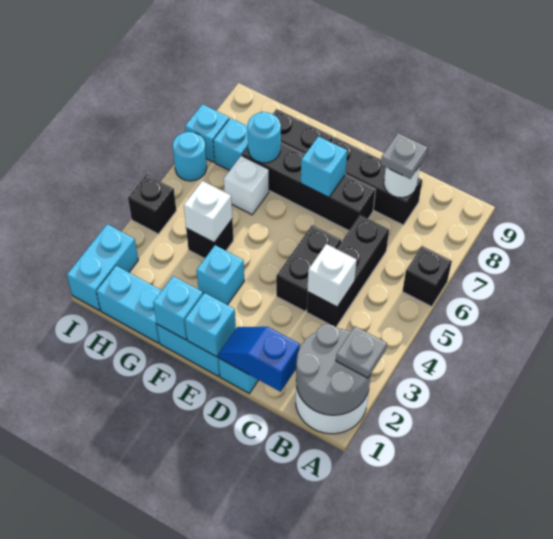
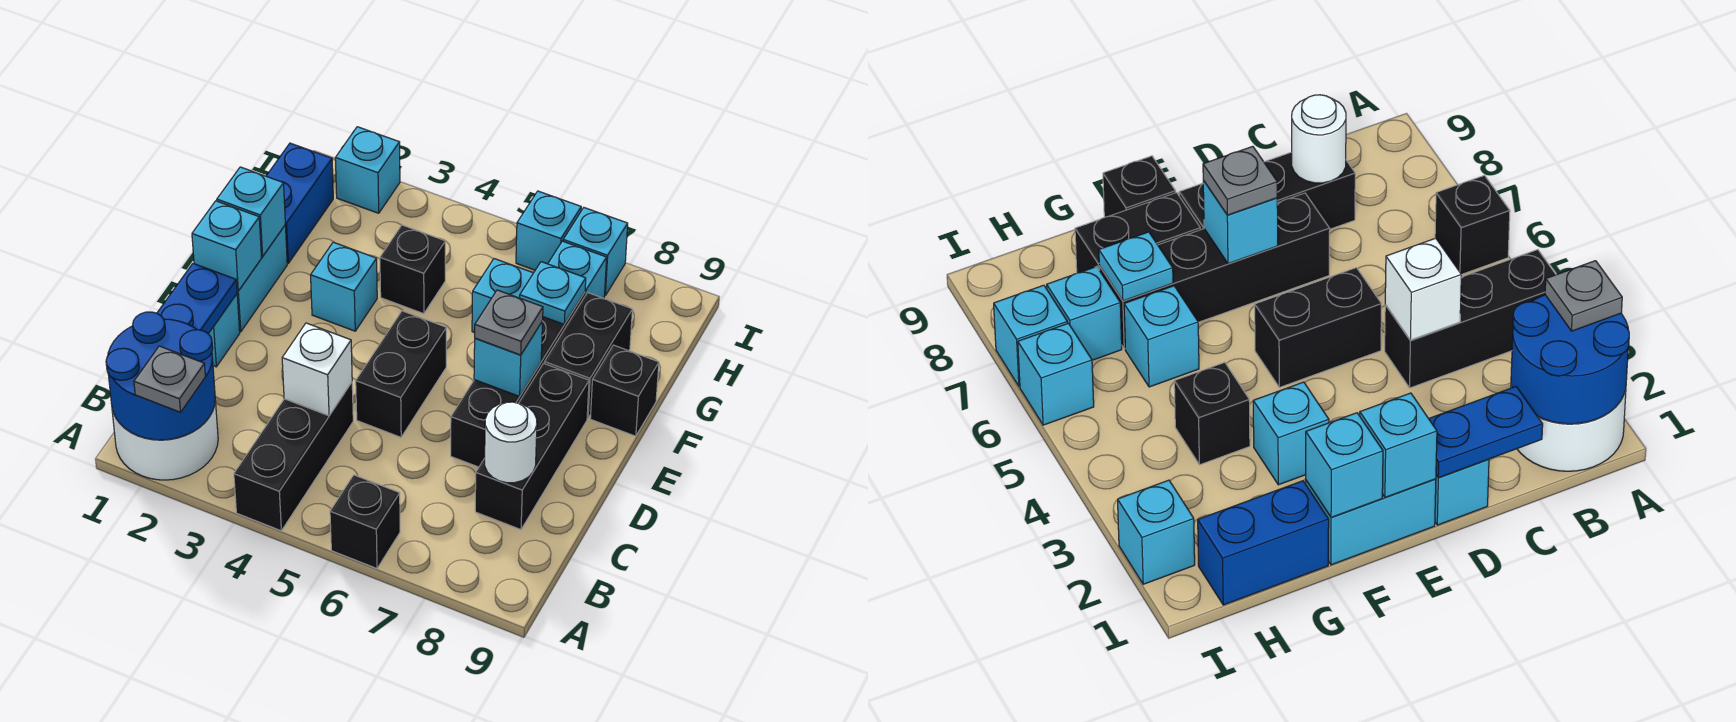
grey 2x2 round brick [296,324,371,415] -> blue 2x2 round brick [106,312,215,440]
blue 1x2 slope [218,327,300,392] -> blue 1x2 plate [157,263,237,334]
black 1x3 brick [307,215,389,327] -> black 1x3 brick turned to [234,382,353,531]
grey 1x1 plate [381,133,428,179] -> grey 1x1 plate moved to [475,290,543,355]
black 1x2 brick [276,225,341,311] -> black 1x2 brick turned to [356,311,446,437]
cyan 1x2 brick [96,266,162,343] -> blue 1x2 brick [267,143,333,263]
white 1x1 brick [184,181,232,242] -> none
white 1x1 brick [224,156,269,215] -> cyan 1x1 brick [472,259,533,333]
cyan 1x1 round brick [247,112,281,163] -> cyan 1x1 plate [520,262,586,324]
cyan 1x2 brick [67,224,138,311] -> cyan 1x1 brick [335,127,400,213]
black 1x1 brick [128,175,176,234] -> black 1x1 brick moved to [590,345,659,436]
cyan 1x1 round brick [173,132,207,181] -> cyan 1x1 brick [516,191,581,270]

